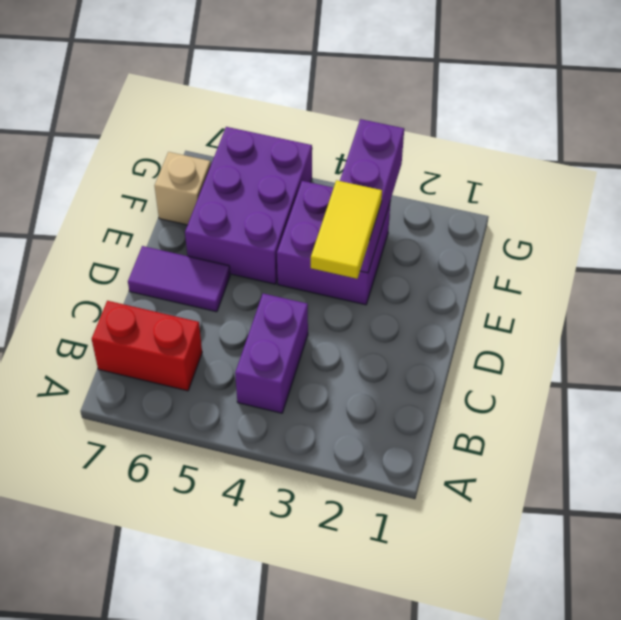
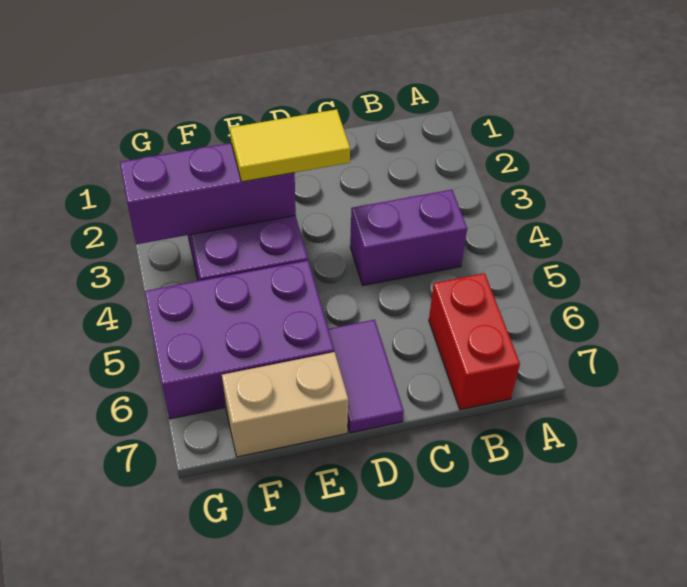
tan 1x1 brick [155,152,211,225] -> tan 1x2 brick [222,352,348,457]

